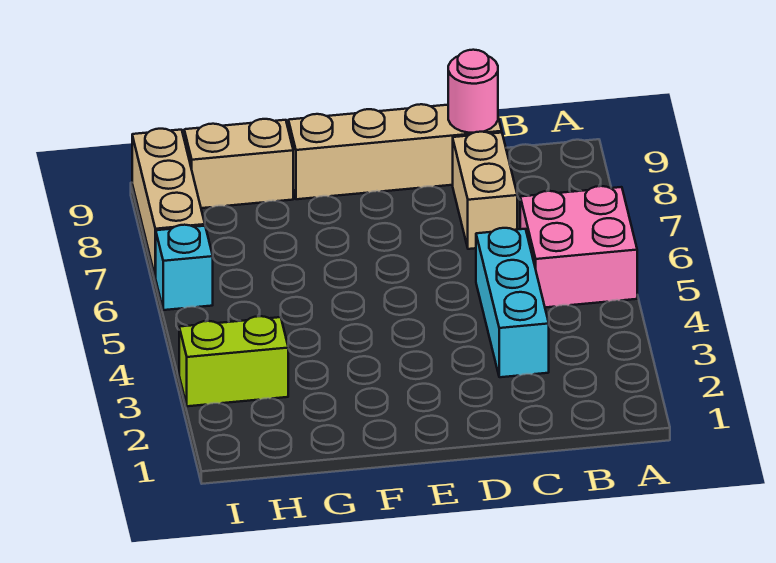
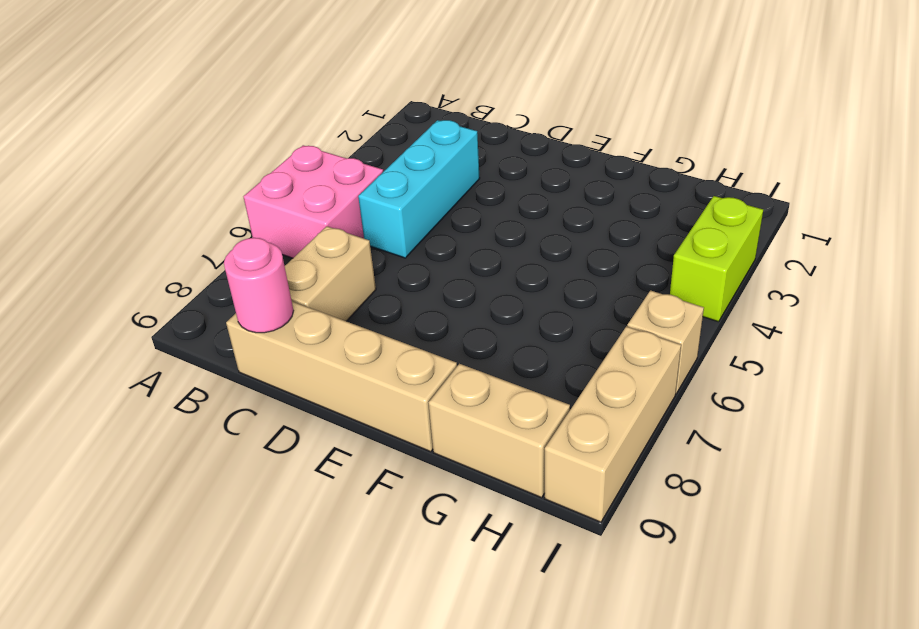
lime 1x2 brick [179,316,288,406] -> lime 1x2 brick turned to [670,196,763,322]
cyan 1x1 brick [156,225,213,310] -> tan 1x1 brick [627,291,704,394]

